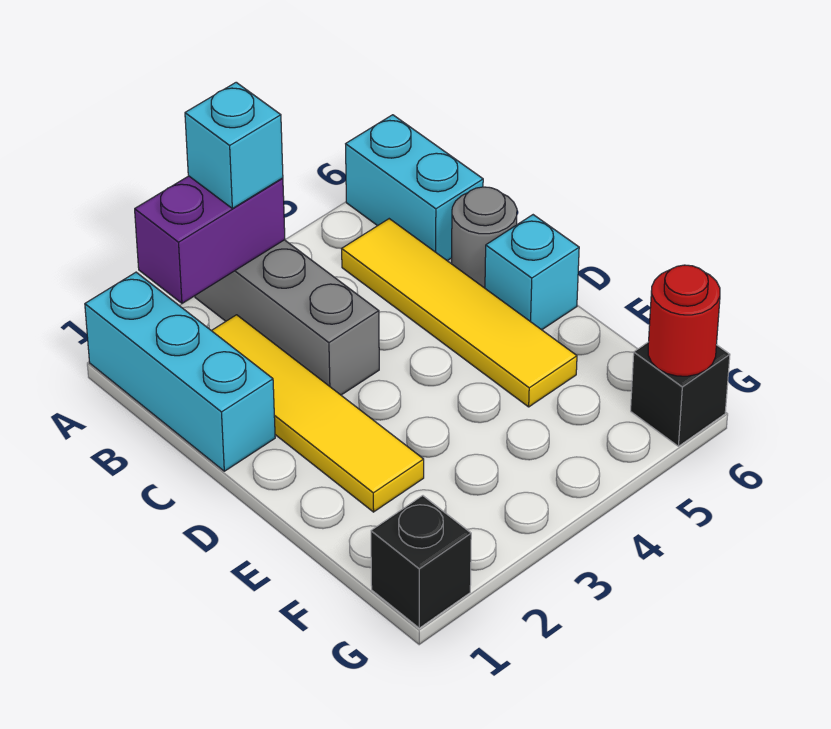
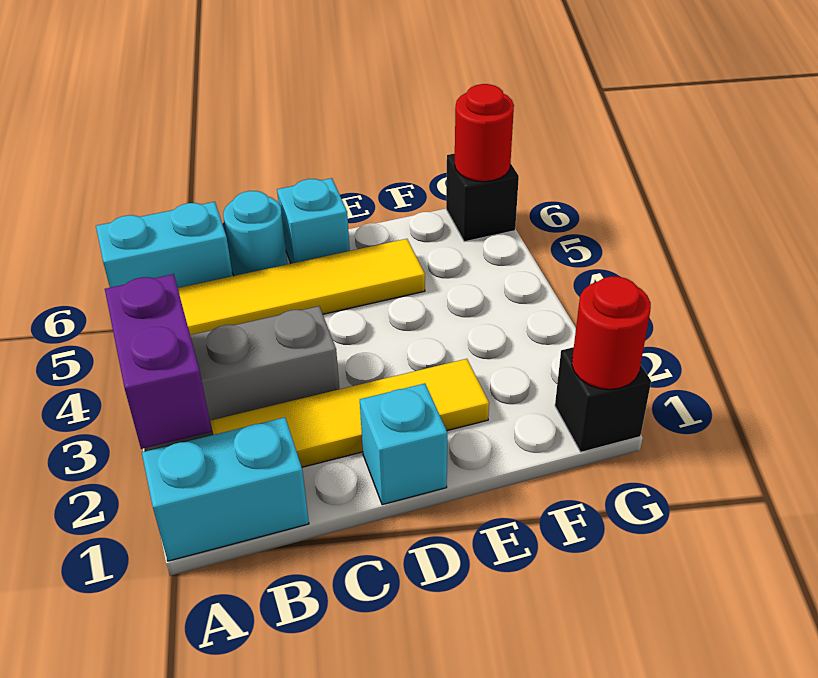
cyan 1x3 brick [85,272,275,471] -> cyan 1x2 brick [142,418,309,561]
cyan 1x1 brick [185,82,283,208] -> cyan 1x1 brick moved to [360,383,447,505]
grey 1x1 round brick [452,187,517,288] -> cyan 1x1 round brick [223,191,287,276]
none -> red 1x1 round brick [572,276,651,390]

